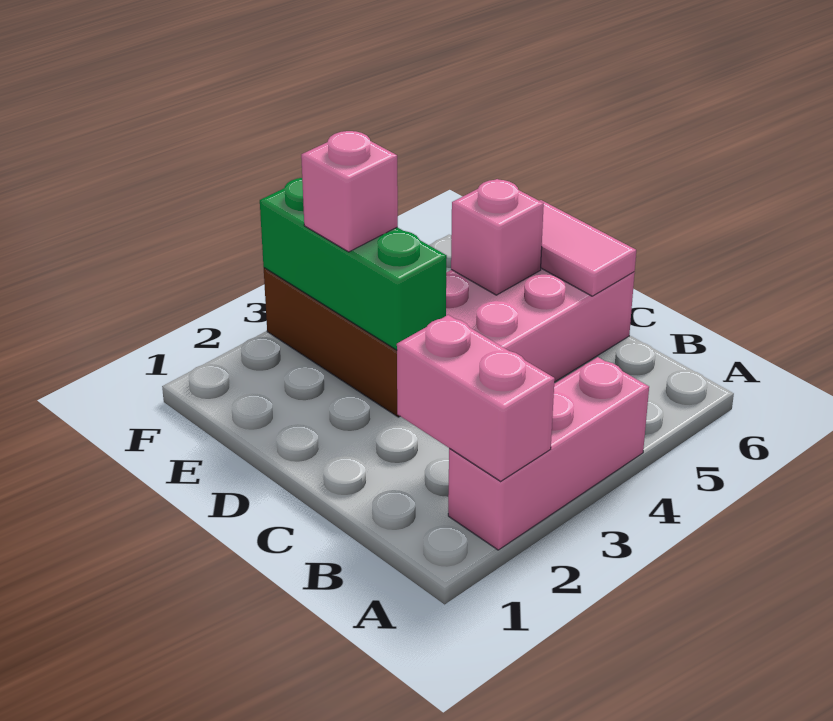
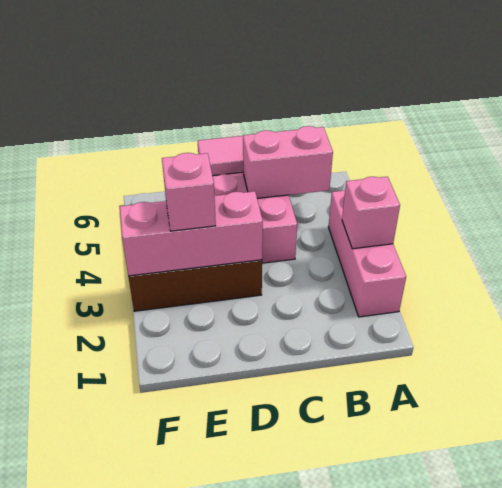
pink 1x2 brick [397,315,555,481] -> pink 1x2 brick moved to [243,126,333,198]
green 1x3 brick [260,178,447,350] -> pink 1x3 brick [120,191,263,276]
pink 1x1 brick [451,179,544,295] -> pink 1x1 brick moved to [342,177,400,249]

